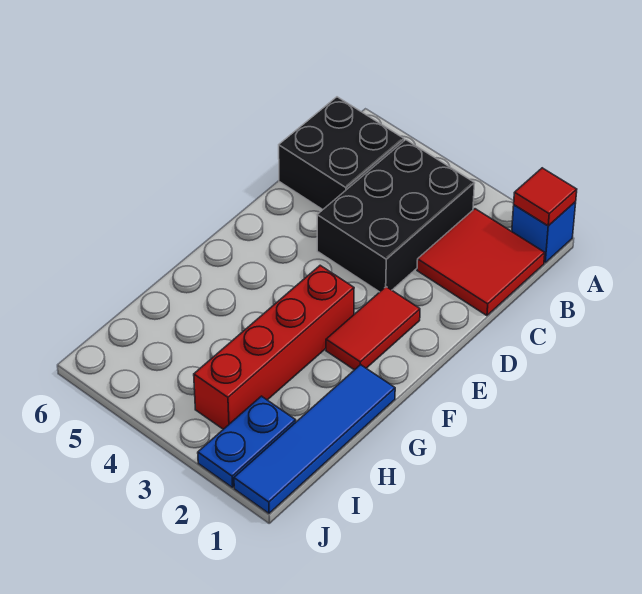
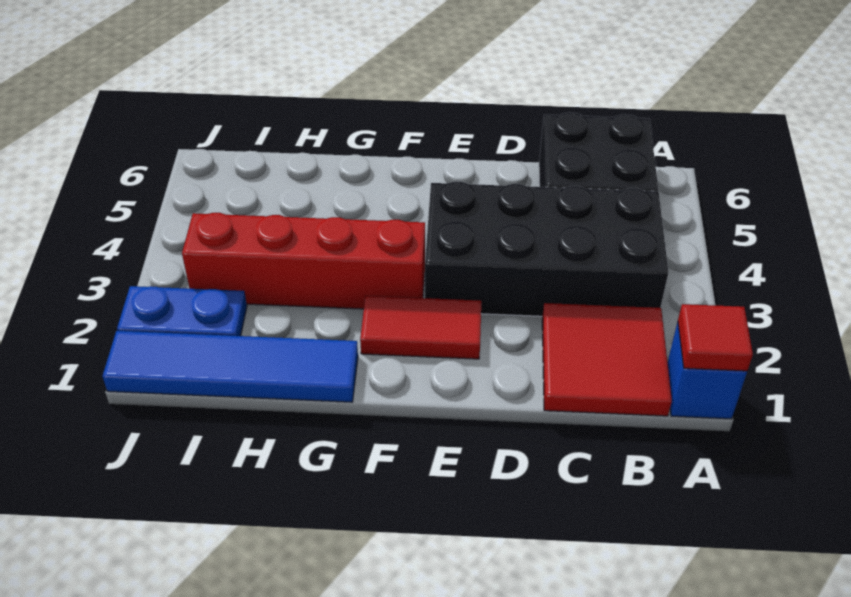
black 2x3 brick [317,140,475,292] -> black 2x4 brick [425,182,669,316]

